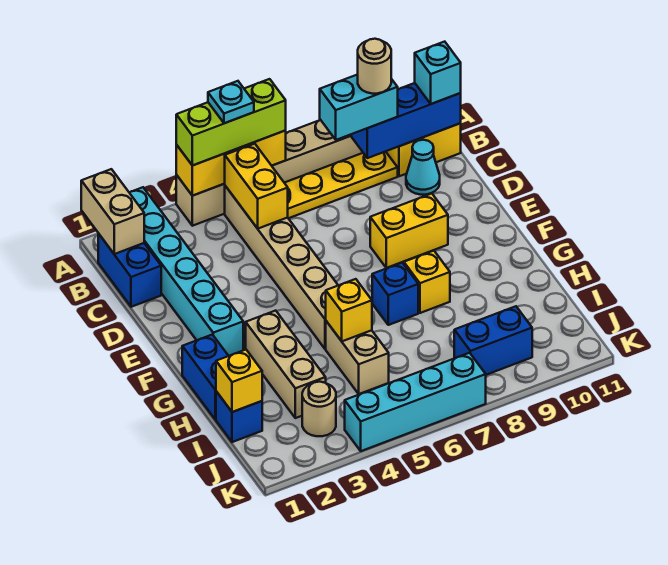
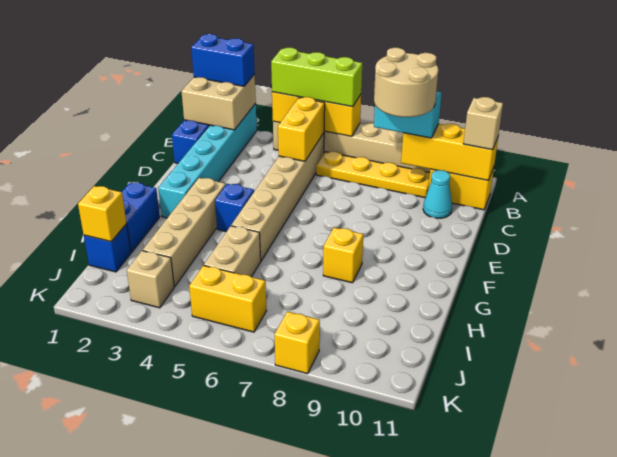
tan 1x2 brick [81,169,144,254] -> tan 2x2 brick [181,75,256,130]
cyan 1x1 plate [208,81,254,123] -> none
blue 1x3 brick [351,83,461,158] -> yellow 1x3 brick [401,124,498,180]
tan 1x1 round brick [358,39,391,94] -> tan 2x2 round brick [374,48,438,117]
cyan 1x1 brick [415,42,461,104] -> tan 1x1 brick [464,97,503,150]
yellow 1x2 brick [370,194,448,268] -> yellow 1x2 brick moved to [189,265,267,332]
tan 1x3 brick [246,311,326,418] -> tan 1x4 brick [143,178,226,287]
blue 1x1 brick [372,263,418,325] -> blue 1x1 brick moved to [215,184,254,232]
yellow 1x1 brick [326,279,372,341] -> yellow 1x1 brick moved to [275,311,320,374]
tan 1x1 round brick [302,382,336,436] -> tan 1x1 brick [127,251,174,308]
blue 1x2 brick [454,306,532,375] -> blue 1x2 brick moved to [191,34,255,86]
cyan 1x4 brick [345,353,486,451] -> none

